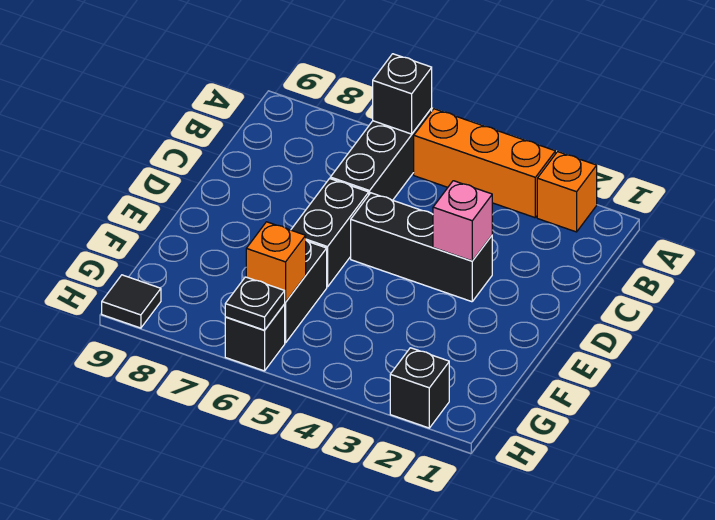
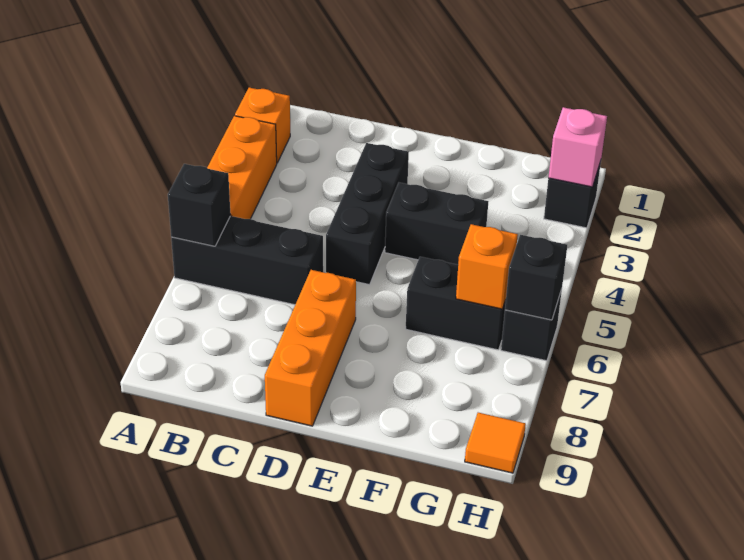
pink 1x1 brick [433,181,492,261] -> pink 1x1 brick moved to [548,107,607,187]
black 1x2 brick [291,179,369,287] -> black 1x2 brick moved to [385,183,488,265]
none -> orange 1x3 brick [265,270,356,426]
black 1x1 plate [225,277,285,330] -> black 1x1 brick [505,235,567,320]
black 1x1 tile [102,275,161,328] -> orange 1x1 tile [465,413,526,473]

